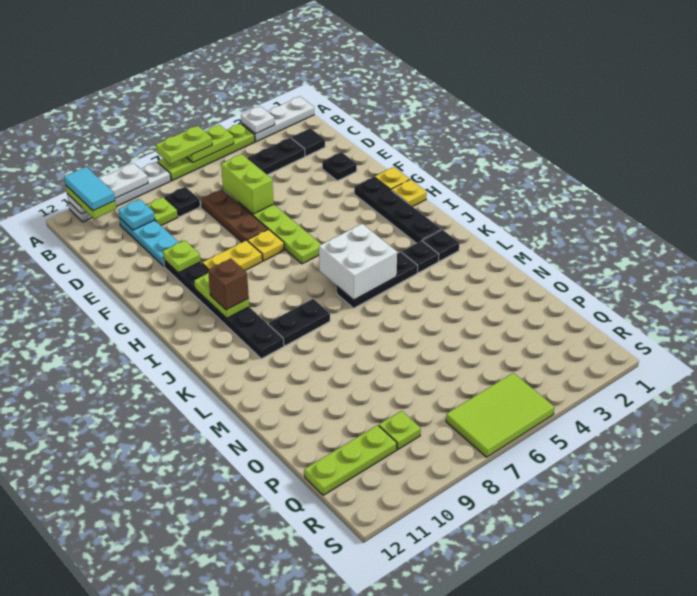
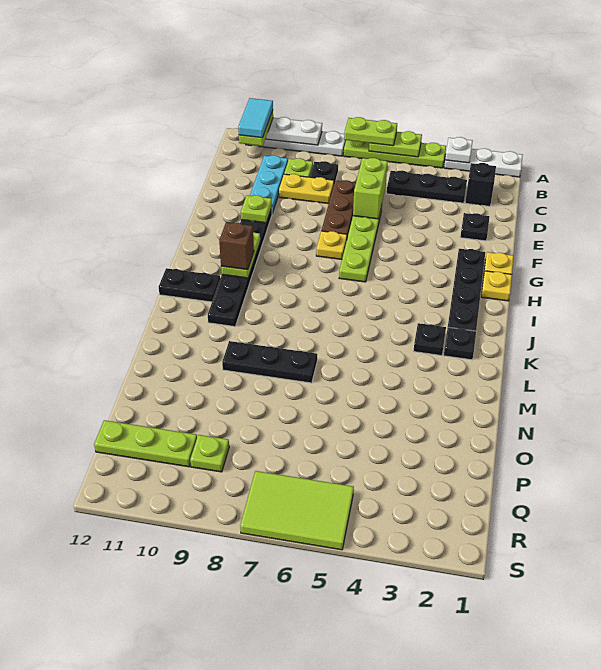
black 1x1 tile [291,128,325,156] -> black 1x1 brick [465,163,496,206]
cyan 1x1 plate [118,199,155,230] -> none
yellow 1x2 plate [202,240,262,270] -> yellow 1x2 plate moved to [279,174,334,204]
white 2x2 brick [319,224,397,300] -> none
black 1x3 plate [337,252,418,308] -> black 1x3 plate moved to [222,341,317,383]
black 1x2 plate [268,299,330,346] -> black 1x2 plate moved to [159,268,220,302]

